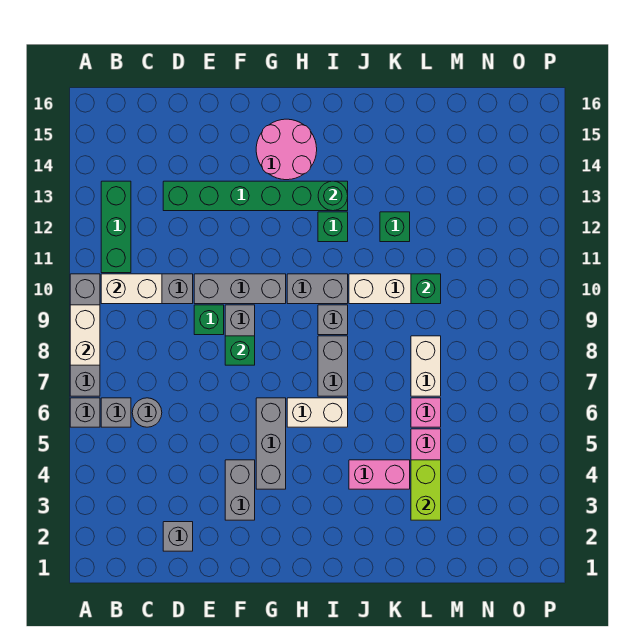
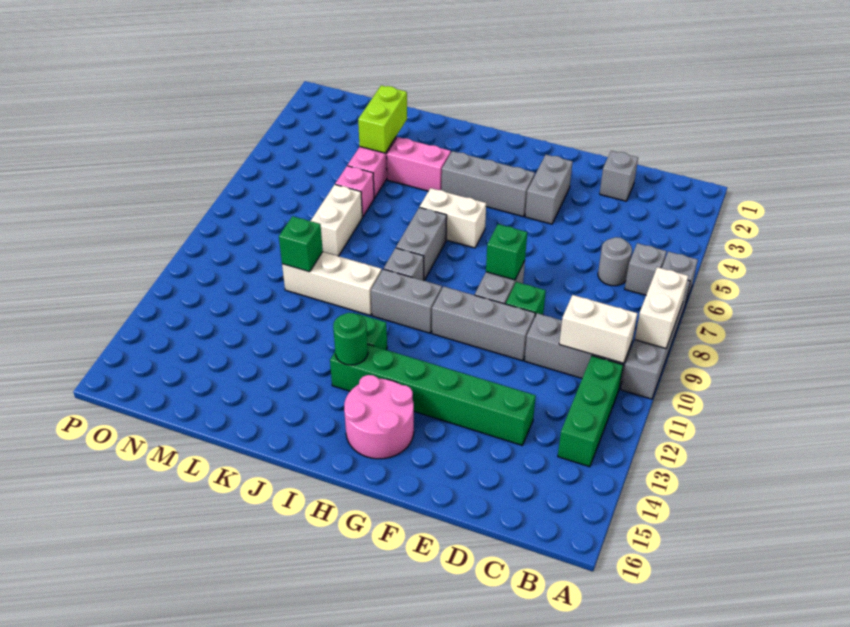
grey 1x3 brick [256,398,286,489] -> grey 1x3 brick turned to [442,151,535,217]
green 1x1 brick [380,212,410,242] -> none

